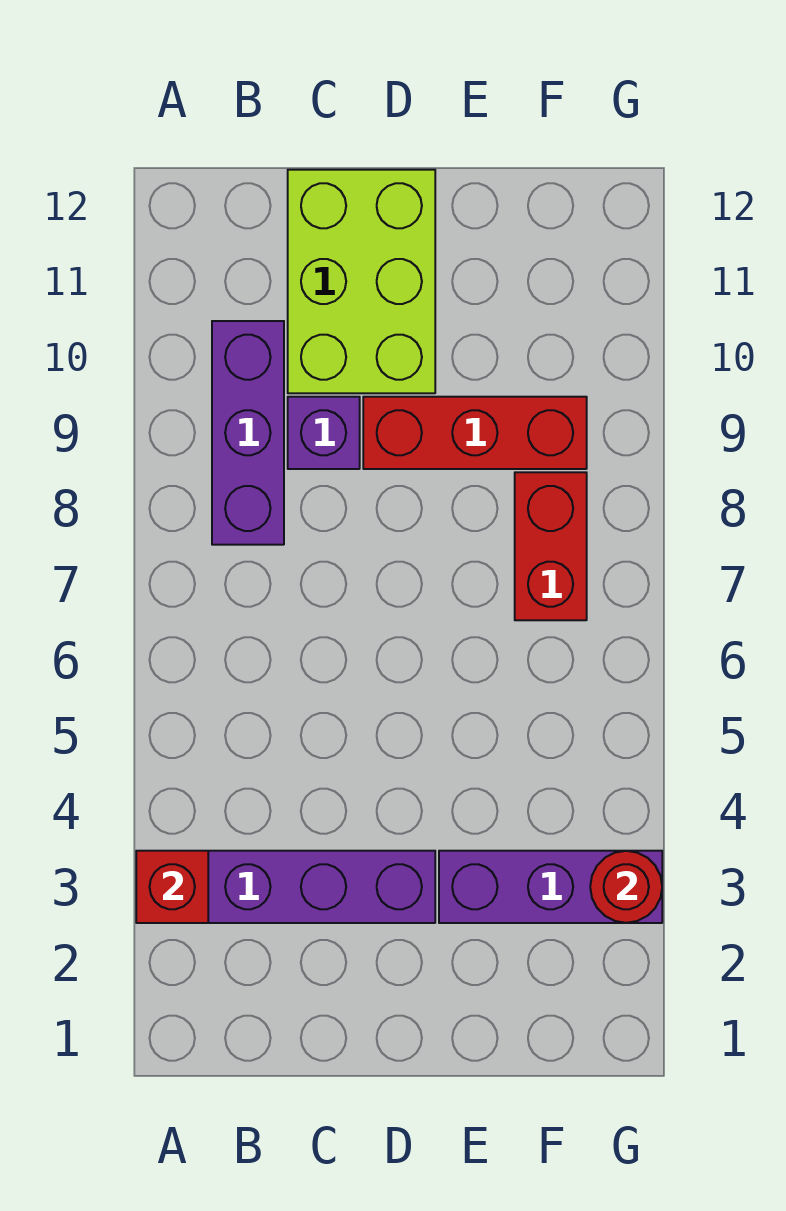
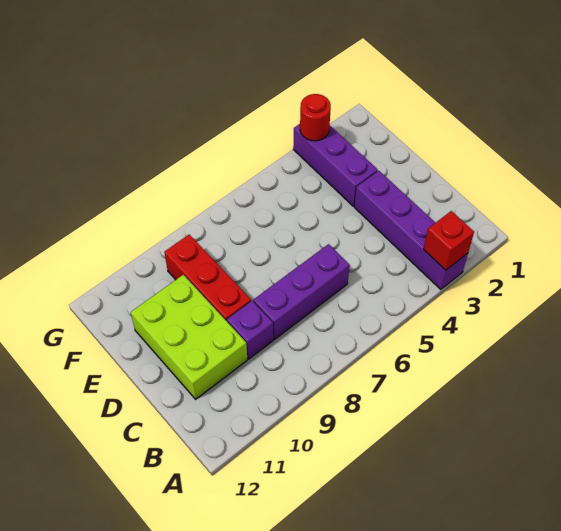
purple 1x3 brick [212,321,284,545] -> purple 1x3 brick moved to [253,244,350,339]
lime 2x3 brick [288,170,435,393] -> lime 2x3 brick turned to [131,275,247,399]
red 1x2 brick [515,472,587,620] -> none

